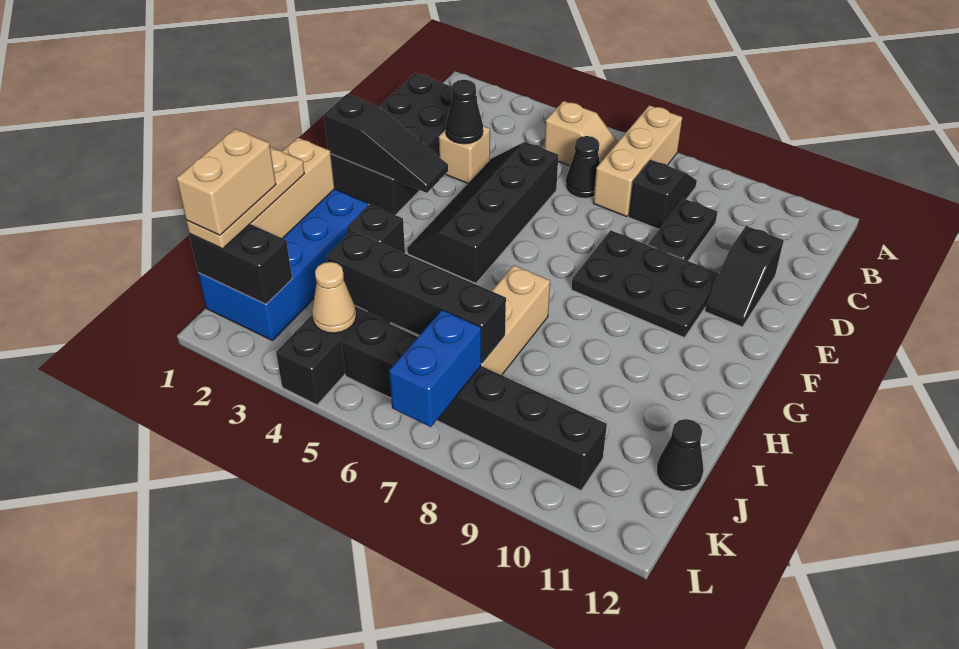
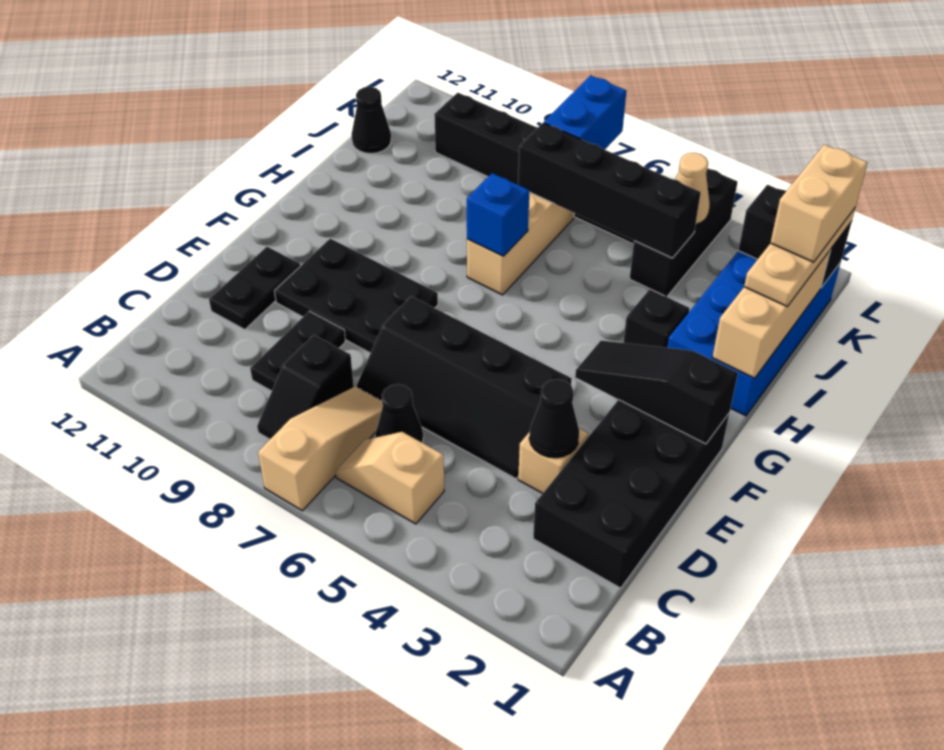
tan 1x3 brick [593,105,682,217] -> tan 1x3 slope [258,386,383,511]
black 2x4 slope [407,142,558,283] -> black 2x4 slope turned to [357,296,572,479]
black 1x2 slope [705,226,784,327] -> black 1x2 plate [209,247,301,329]
none -> blue 1x1 brick [467,173,530,256]

